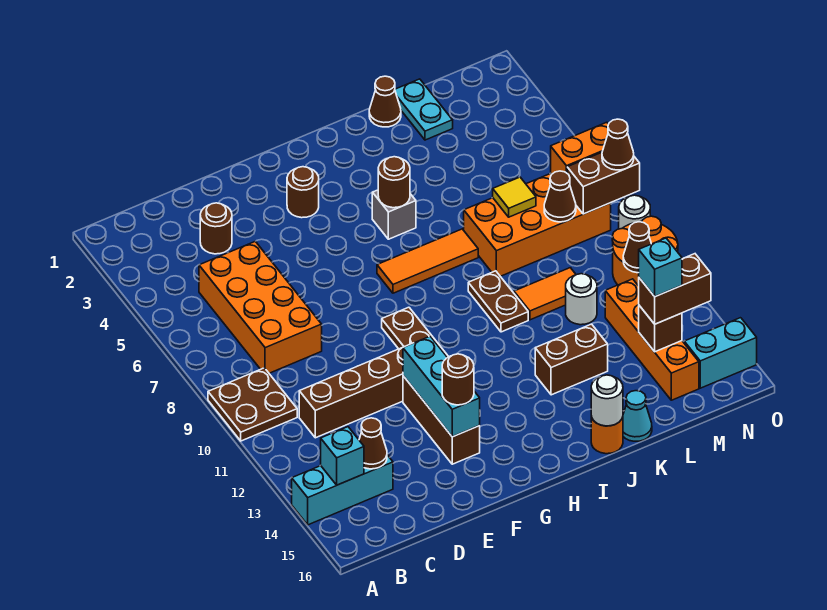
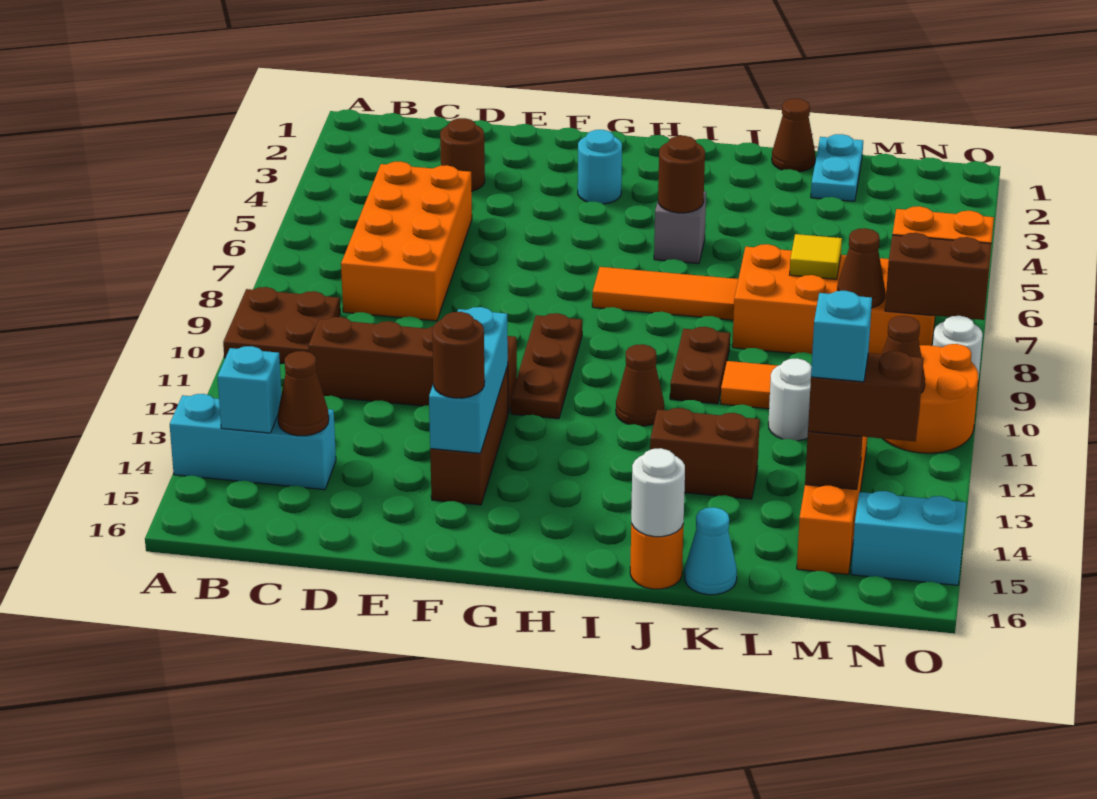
brown 1x1 round brick [287,167,319,218] -> cyan 1x1 round brick [578,130,622,204]
brown 1x1 cone [602,119,634,170] -> brown 1x1 cone moved to [616,344,664,426]

